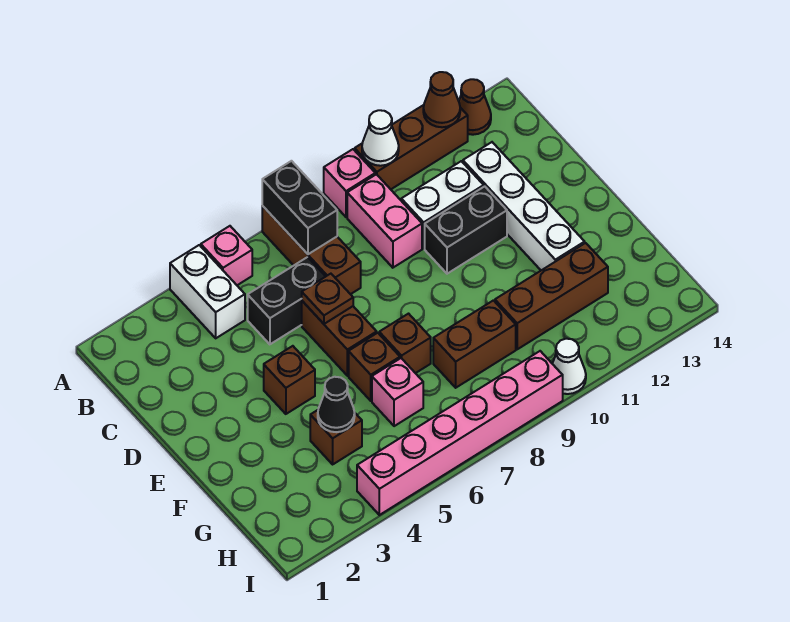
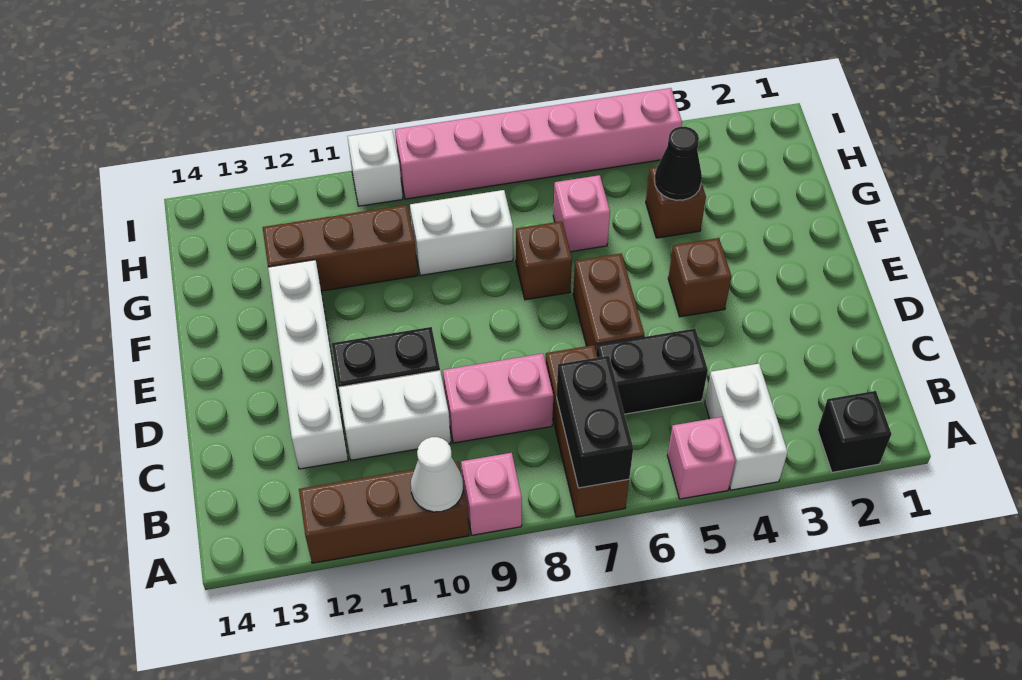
none -> black 1x1 brick [818,391,891,472]
brown 1x1 cone [423,72,460,127] -> none
brown 1x1 cone [459,79,491,135] -> none
pink 1x2 brick [347,174,422,268] -> pink 1x2 brick turned to [443,354,553,443]
brown 1x1 plate [302,274,353,324] -> none
brown 1x1 brick [349,333,400,401] -> none
brown 1x2 brick [433,300,516,388] -> white 1x2 brick [410,190,513,275]
white 1x1 cone [552,339,586,394] -> white 1x1 brick [347,130,403,206]

